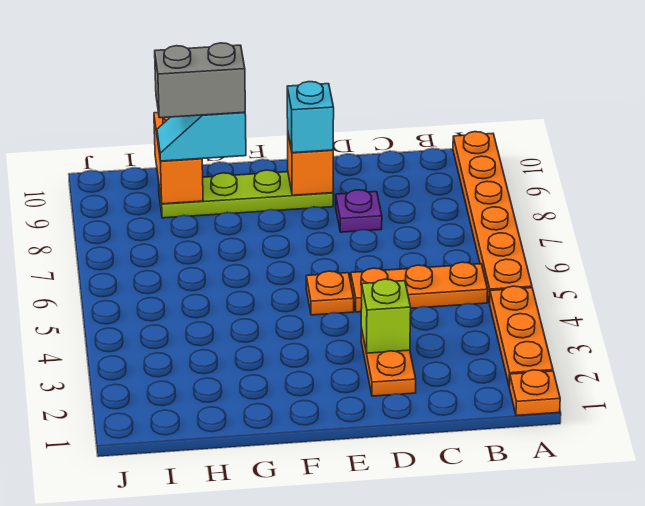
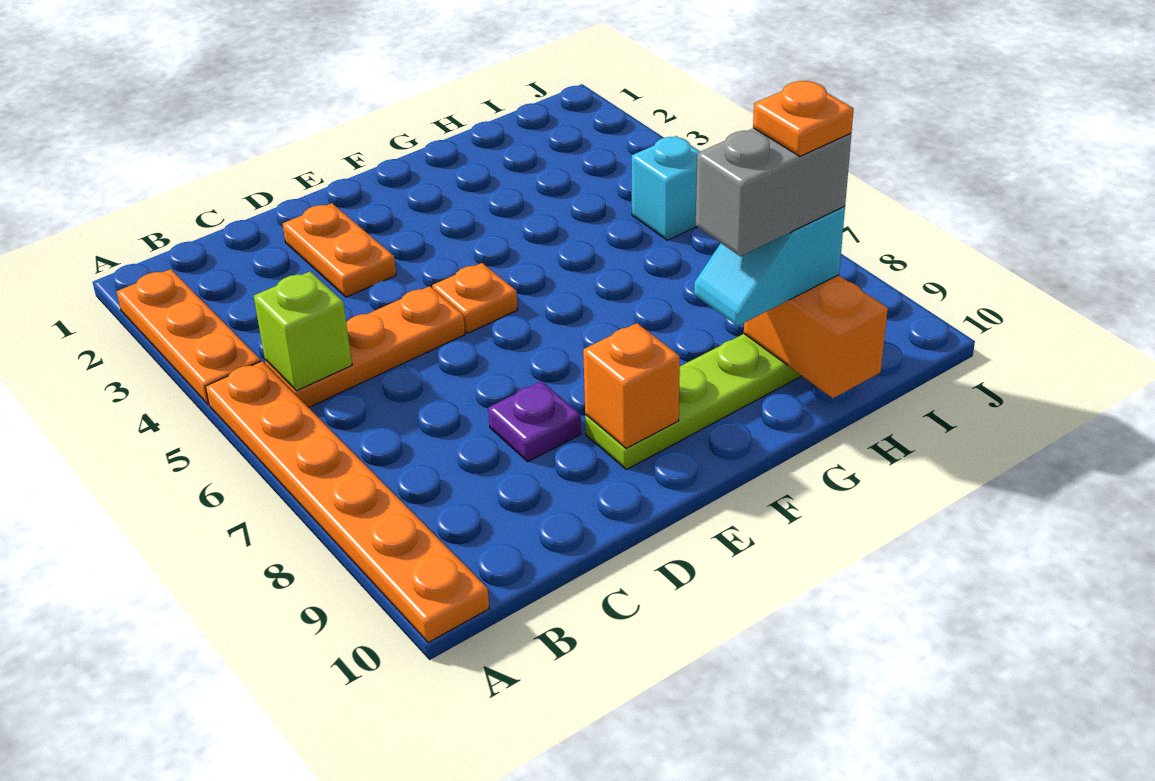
orange 1x1 plate [509,370,560,416] -> orange 1x1 plate moved to [753,81,854,156]
lime 1x1 brick [361,279,411,353] -> lime 1x1 brick moved to [254,272,352,391]
cyan 1x1 brick [287,82,334,153] -> cyan 1x1 brick moved to [632,136,700,240]
cyan 1x2 slope [157,112,246,161] -> cyan 1x2 slope turned to [694,206,845,326]

